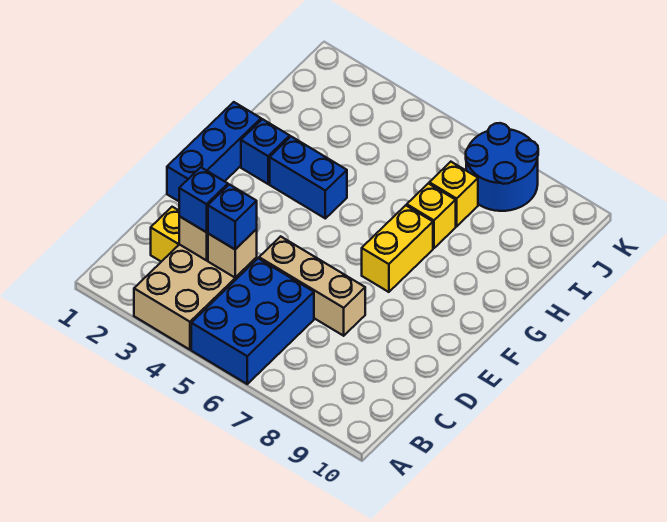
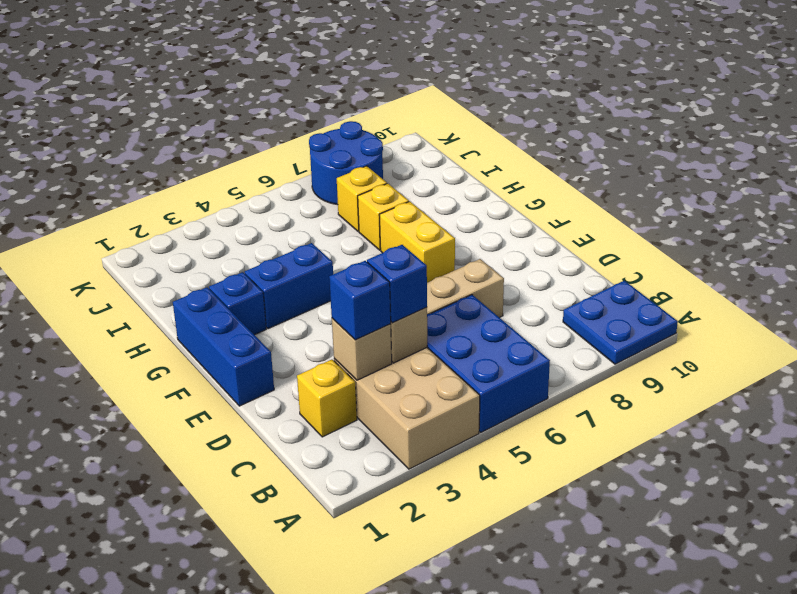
none -> blue 2x2 plate [563,281,678,364]

